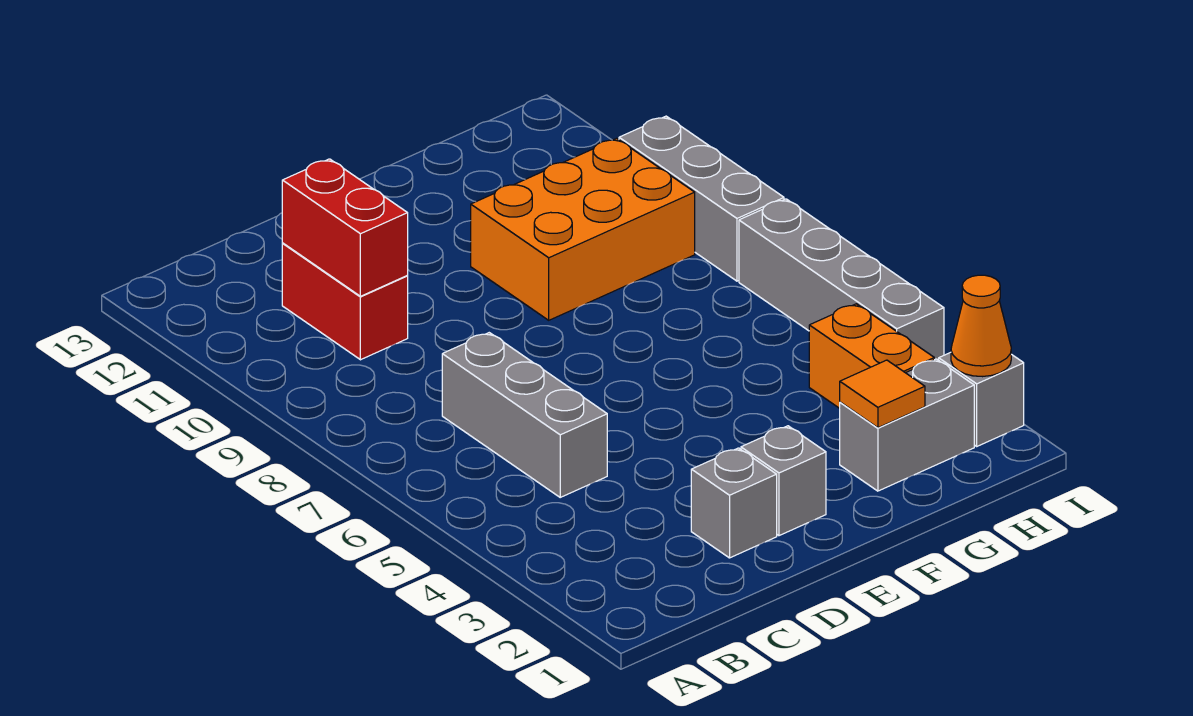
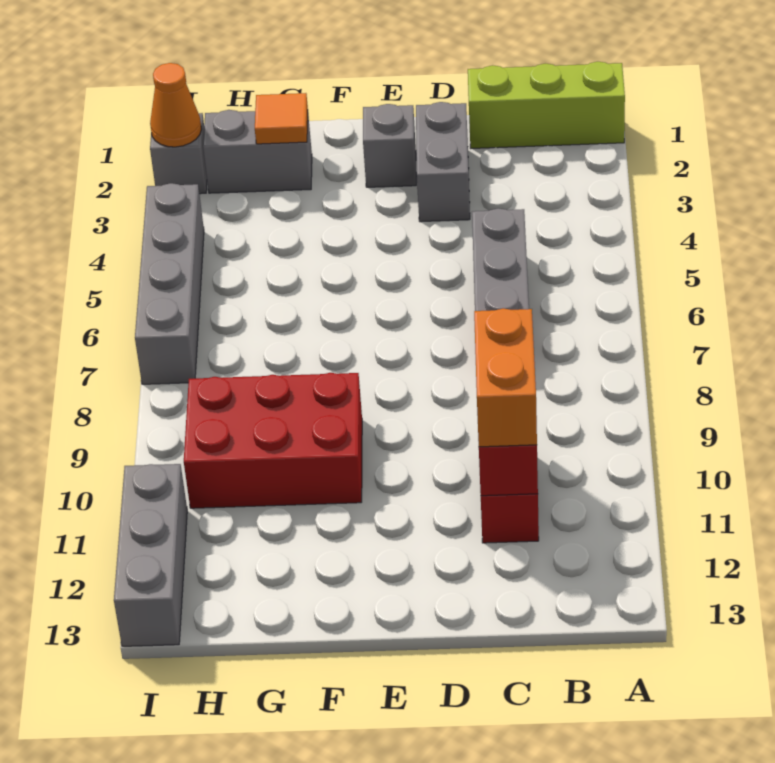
none -> lime 1x3 brick [468,62,625,148]
grey 1x1 brick [691,448,777,558] -> grey 1x2 brick [416,102,470,222]
orange 2x3 brick [471,138,695,320] -> red 2x3 brick [184,373,362,508]
orange 1x2 brick [809,304,934,408] -> orange 1x2 brick moved to [474,308,537,447]
grey 1x3 brick [619,116,784,281] -> grey 1x3 brick moved to [114,464,187,646]

